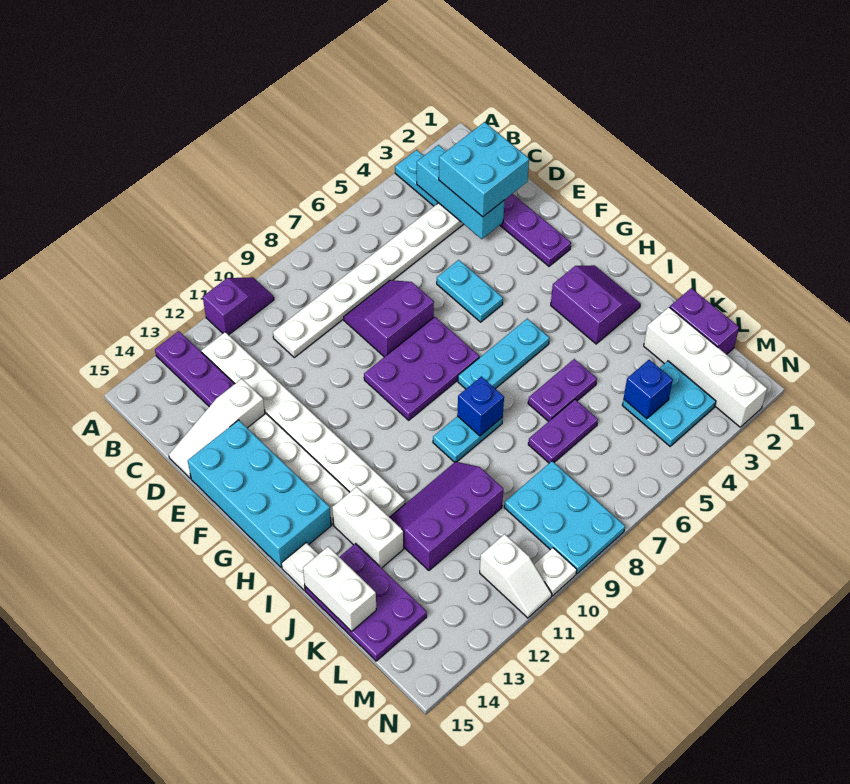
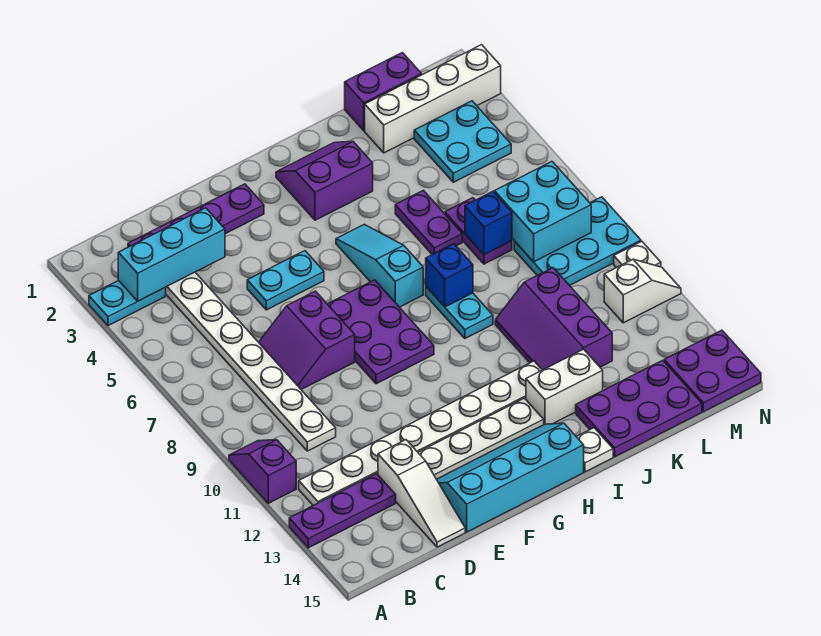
cyan 2x2 brick [439,122,529,217] -> cyan 2x2 brick moved to [494,162,591,262]
cyan 2x4 brick [188,420,331,567] -> cyan 2x4 slope [437,423,584,532]
cyan 1x3 plate [458,319,549,389] -> cyan 1x3 slope [336,224,423,307]
white 1x2 brick [303,547,376,632] -> none
blue 1x1 brick [624,360,673,419] -> blue 1x1 brick moved to [465,192,512,255]
none -> purple 2x2 plate [664,330,761,412]

